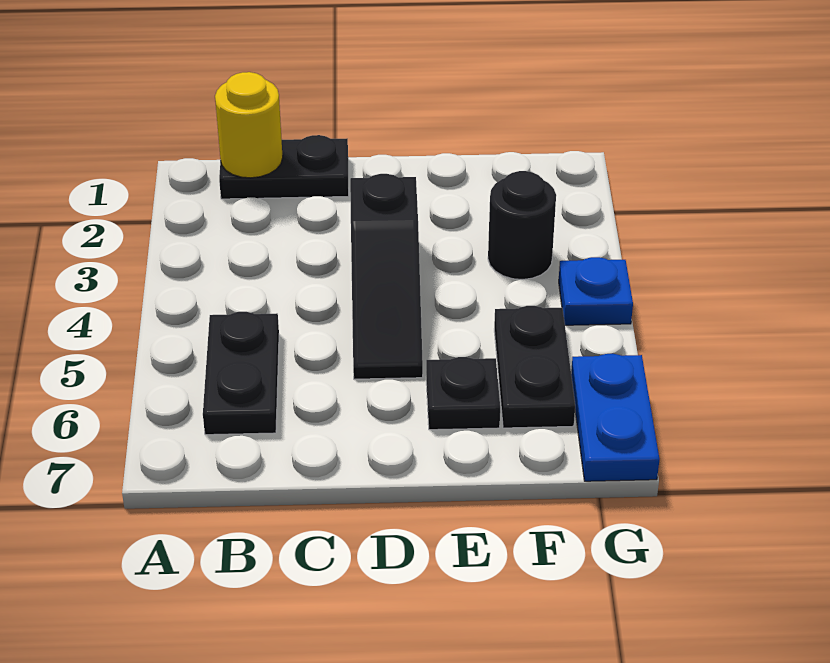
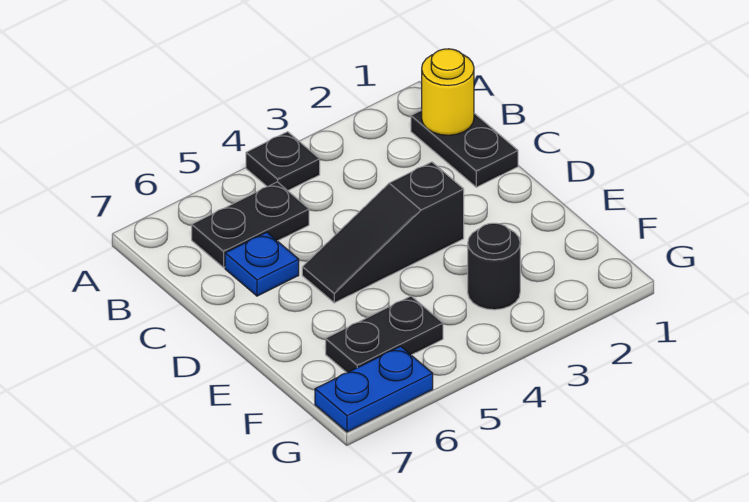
black 1x1 plate [426,357,500,430] -> black 1x1 plate moved to [246,132,320,191]
blue 1x1 plate [559,257,633,325] -> blue 1x1 plate moved to [225,232,299,296]

